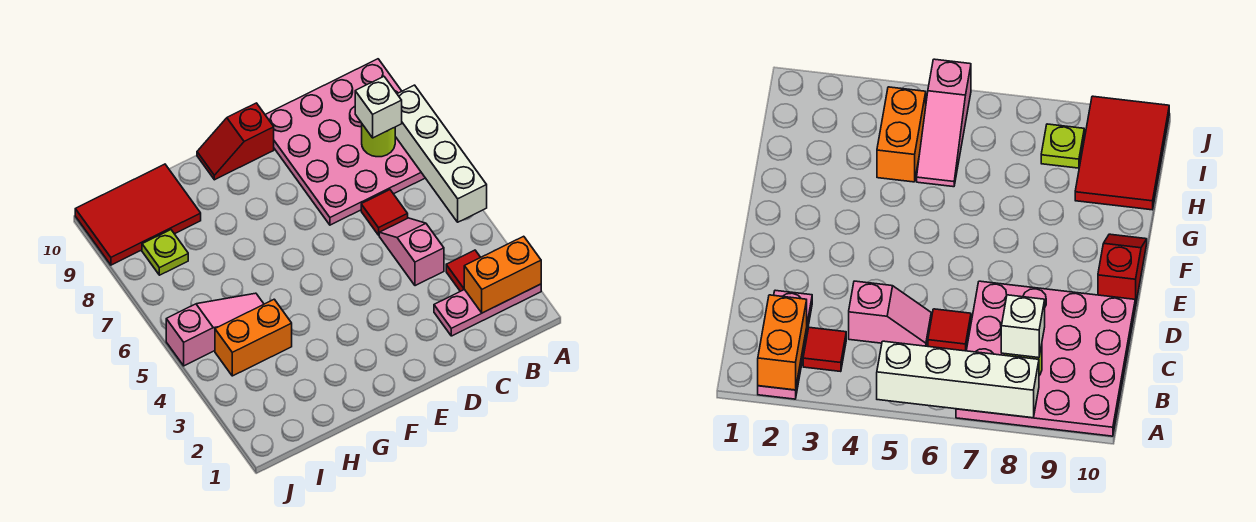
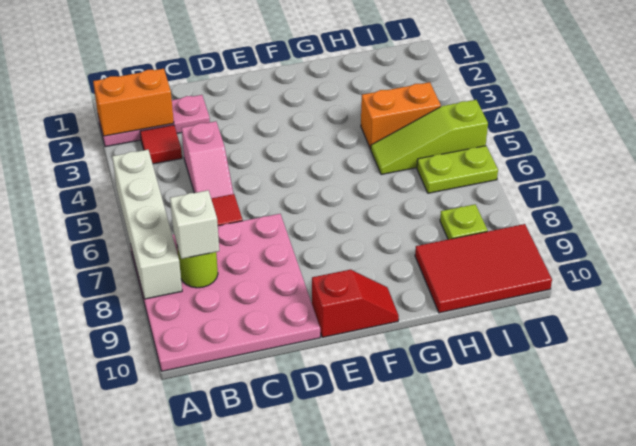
pink 1x3 slope [166,293,264,366] -> lime 1x3 slope [371,100,488,175]
none -> lime 1x2 plate [417,146,498,193]

